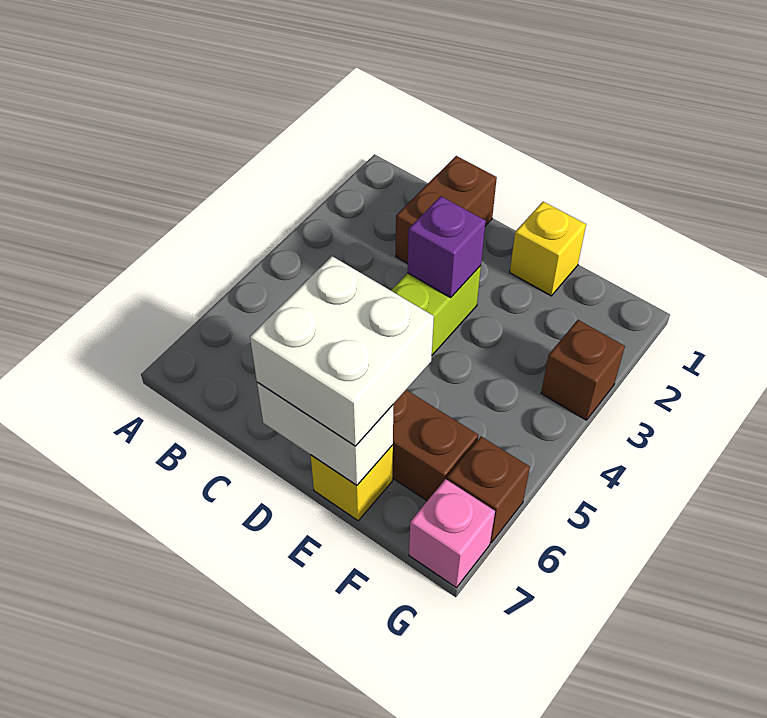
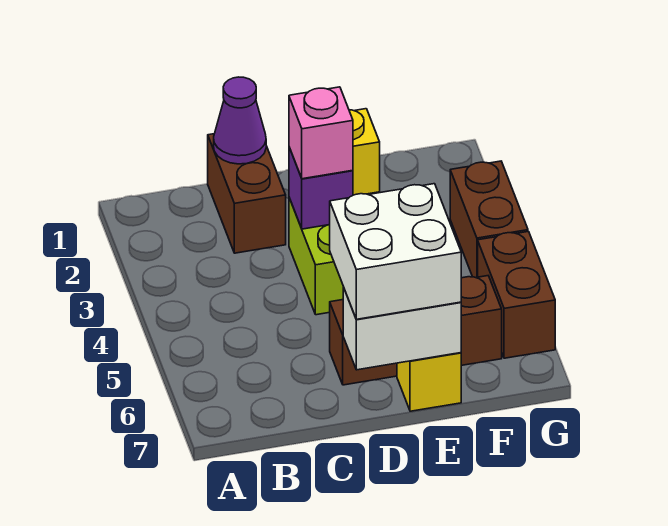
none -> purple 1x1 cone [214,77,266,164]
brown 1x1 brick [541,320,625,420] -> brown 1x2 brick [450,161,528,278]
brown 1x1 brick [447,437,530,543] -> brown 1x2 brick [478,231,555,358]
pink 1x1 brick [409,479,495,588] -> pink 1x1 brick moved to [289,87,353,179]

